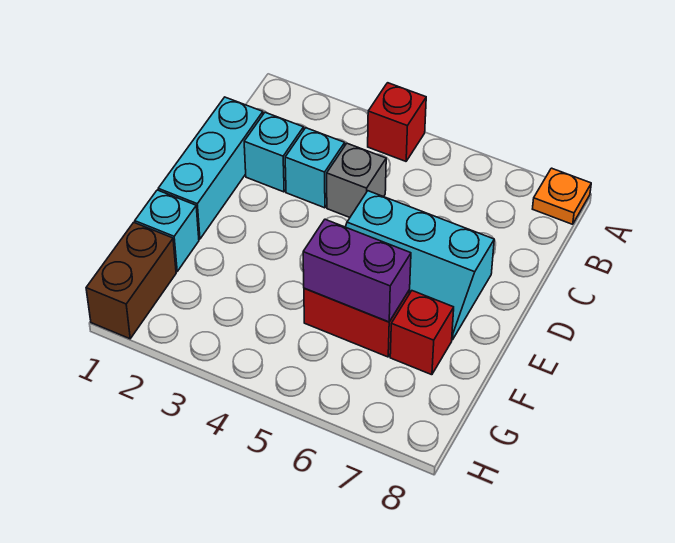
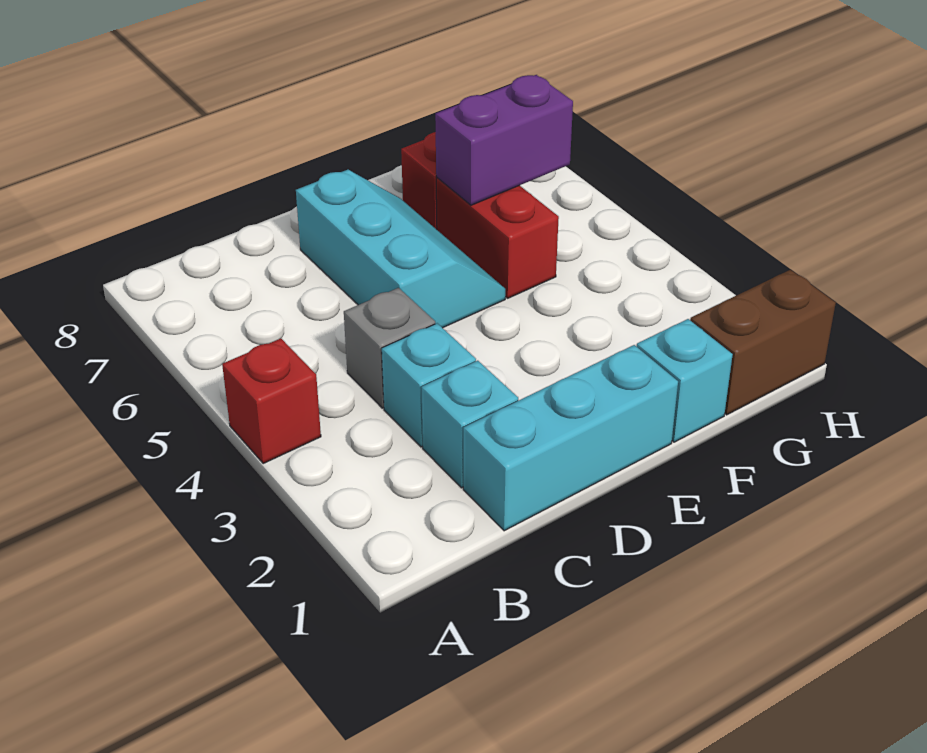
orange 1x1 plate [533,168,591,224] -> none
purple 1x2 brick [303,219,411,322] -> purple 1x2 brick turned to [435,75,573,205]

